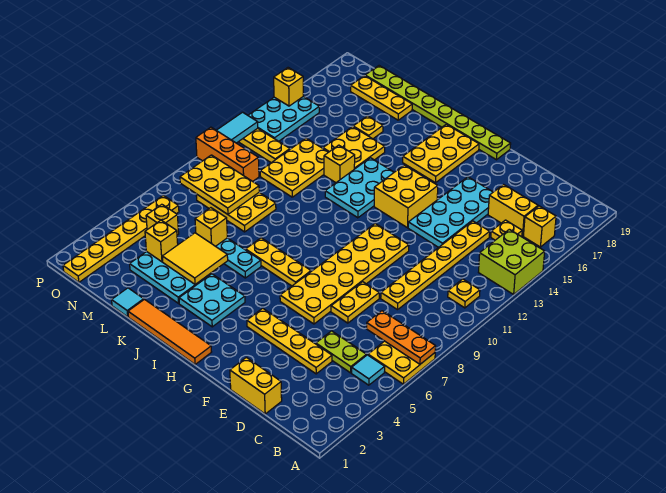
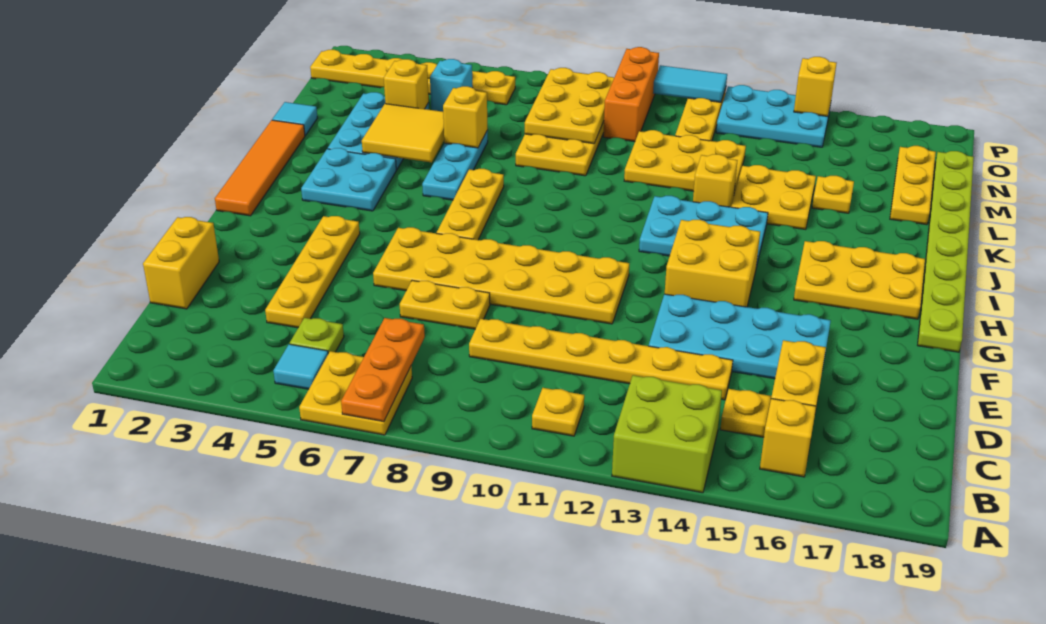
lime 1x2 plate [316,331,366,373] -> lime 1x1 plate [290,318,344,353]
yellow 1x1 brick [146,204,179,235] -> cyan 1x1 brick [430,59,473,112]

